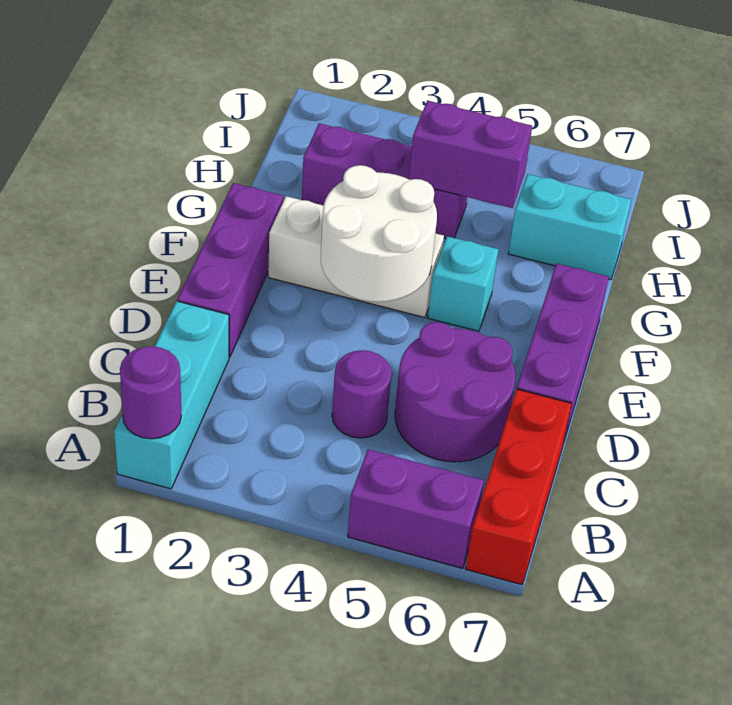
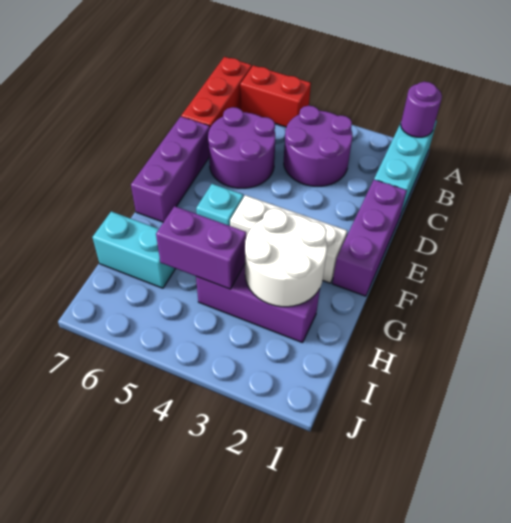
purple 1x2 brick [348,449,484,568] -> red 1x2 brick [240,65,311,127]
purple 1x1 round brick [332,350,392,438] -> purple 2x2 round brick [284,106,353,186]
white 2x2 round brick [321,165,437,302] -> white 2x2 round brick moved to [245,208,327,307]

